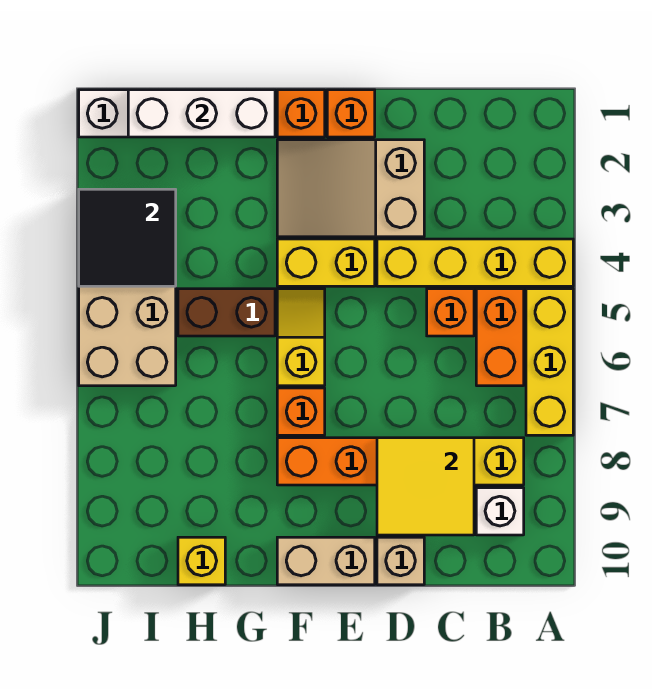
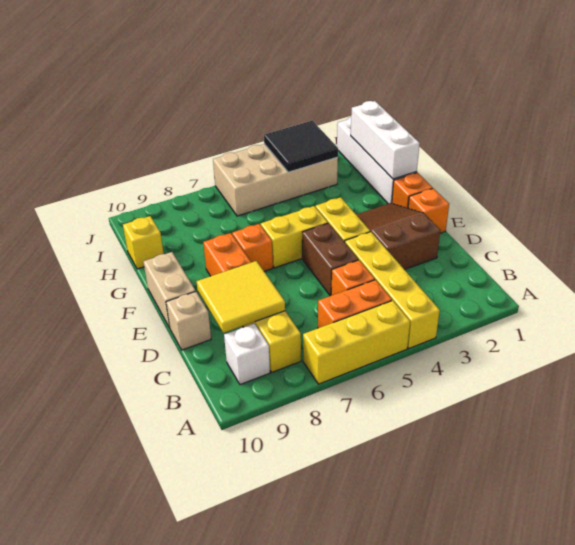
tan 2x3 slope [277,140,424,237] -> brown 2x3 slope [356,203,440,270]
yellow 1x2 slope [277,289,325,386] -> yellow 1x2 brick [261,206,328,268]
brown 1x2 brick [178,289,275,336] -> brown 1x2 brick moved to [302,223,358,296]

